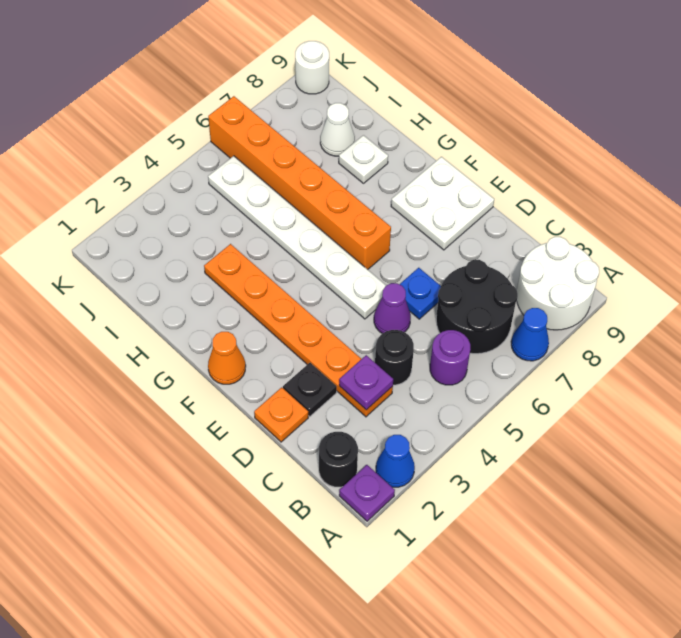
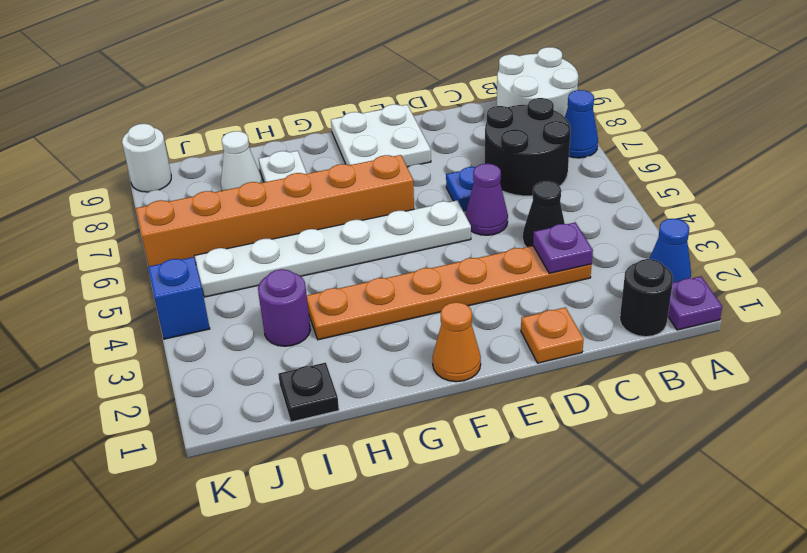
purple 1x1 round brick [430,330,470,385] -> purple 1x1 round brick moved to [258,269,311,346]
black 1x1 round brick [375,330,414,385] -> black 1x1 cone [523,181,565,247]
black 1x1 plate [283,363,337,416] -> black 1x1 plate moved to [278,363,339,422]
none -> blue 1x1 brick [148,257,210,339]

